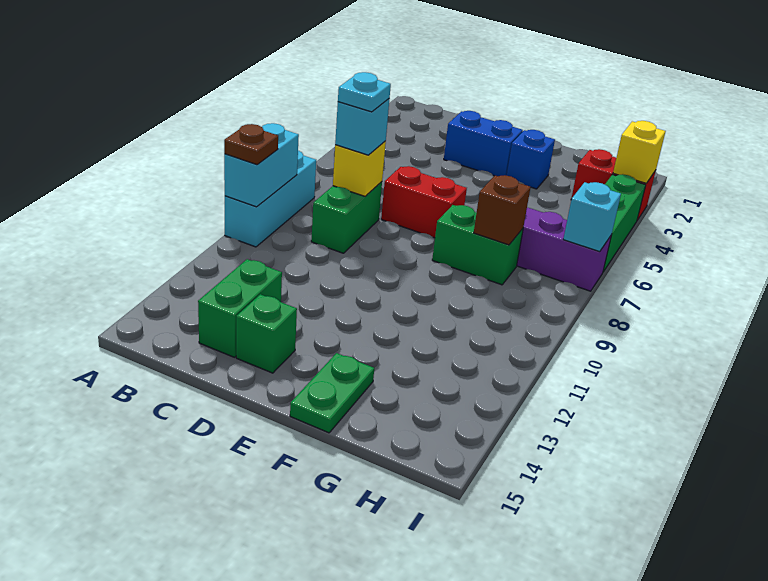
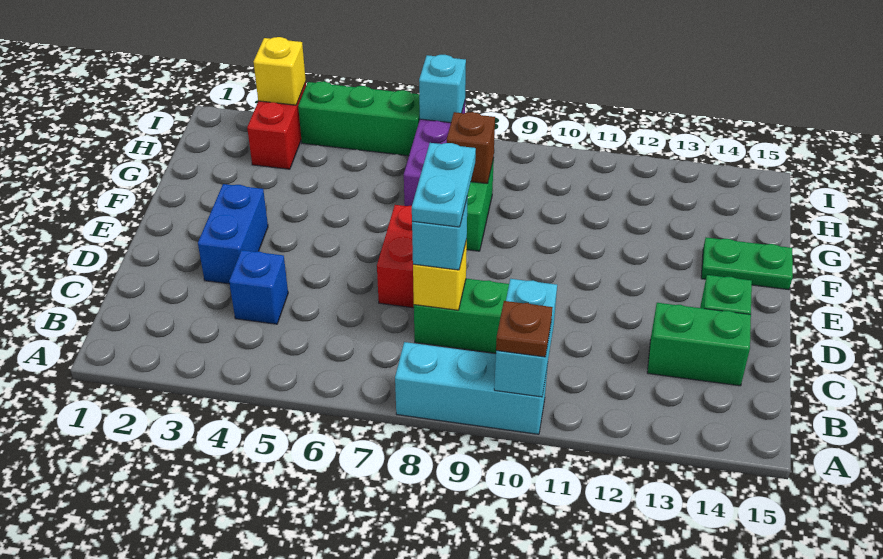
cyan 1x2 brick [224,123,299,207] -> cyan 1x2 brick turned to [494,279,557,397]
cyan 1x1 plate [338,72,391,112] -> cyan 1x2 plate [412,143,476,227]
blue 1x1 brick [507,130,555,189] -> blue 1x1 brick moved to [229,250,288,324]

